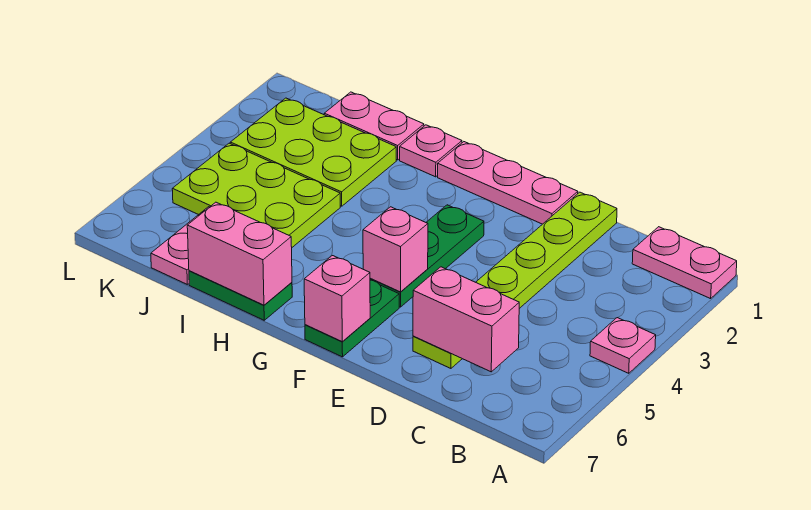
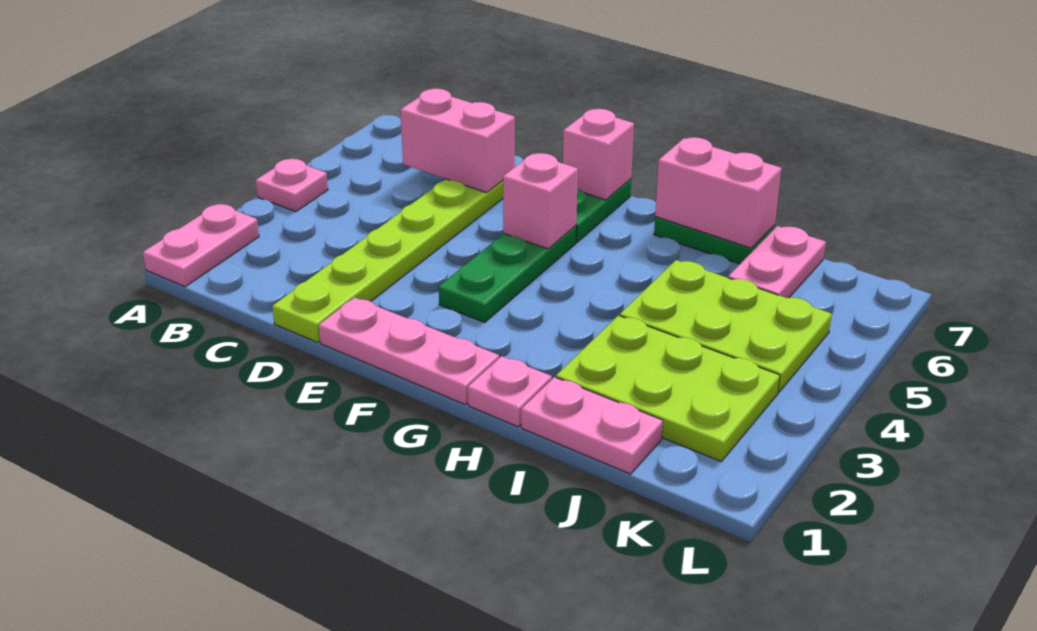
pink 1x2 plate [632,227,737,299] -> pink 1x2 plate turned to [143,204,259,287]

